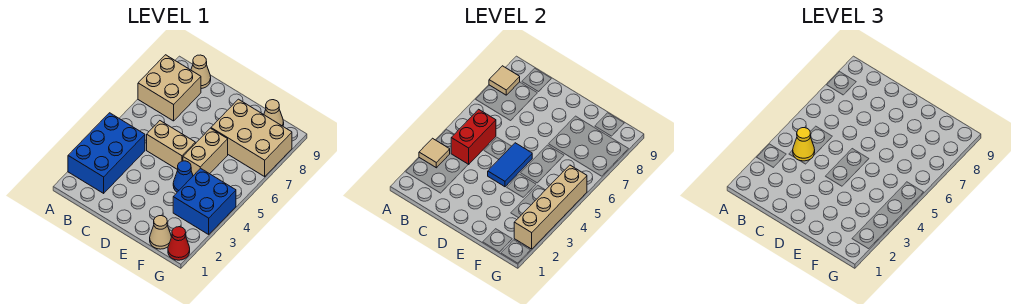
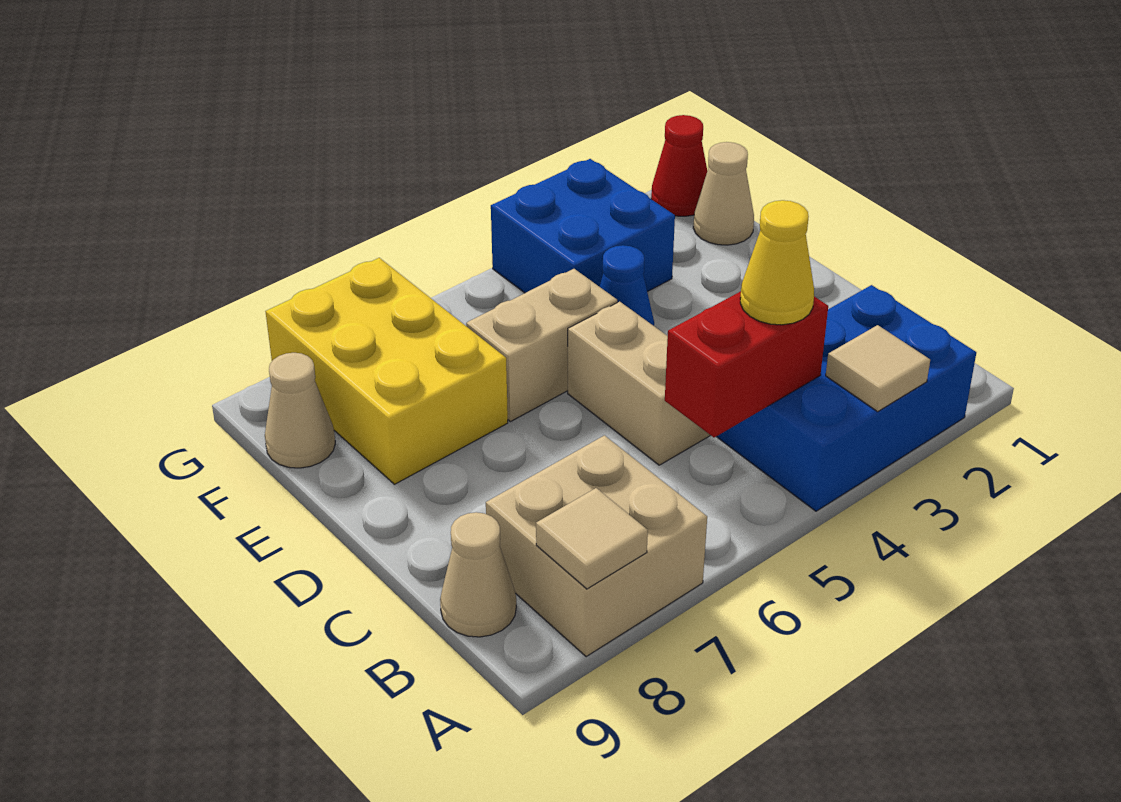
blue 1x2 tile [488,143,532,187] -> none
tan 2x3 brick [211,99,292,177] -> yellow 2x3 brick [265,258,508,484]
tan 1x4 brick [514,165,587,249] -> none

